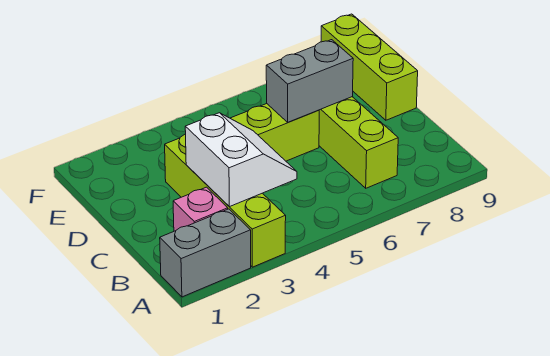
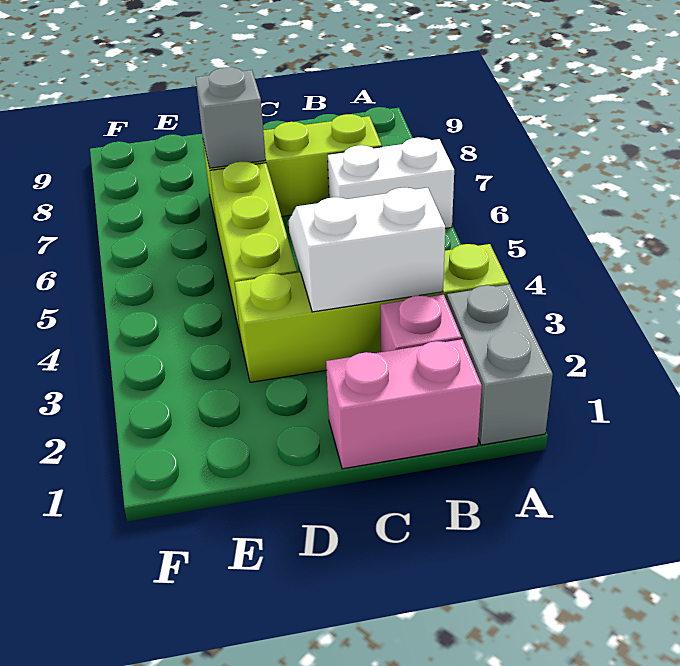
none -> white 1x2 brick [328,137,454,228]
none -> pink 1x2 brick [326,339,482,469]
grey 1x2 brick [266,40,353,122] -> grey 1x1 brick [196,67,266,168]
lime 1x3 brick [321,14,418,120] -> none

